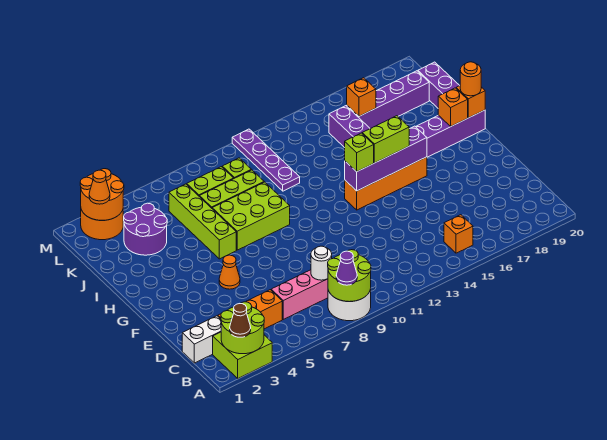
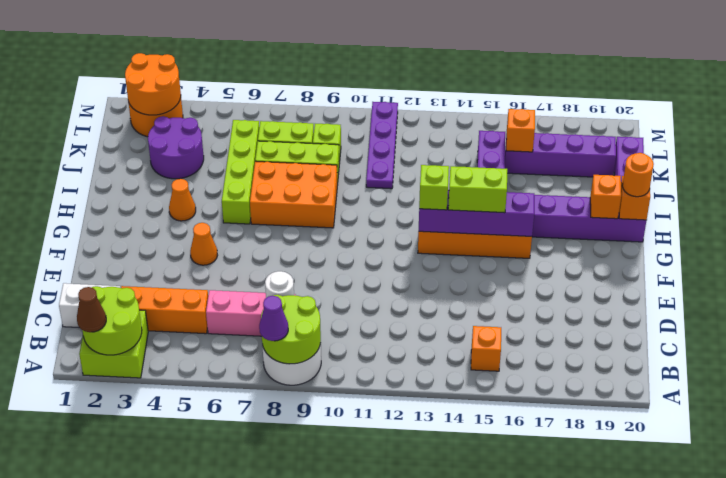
lime 2x3 brick [212,182,290,250] -> orange 2x3 brick [250,161,337,228]
orange 1x1 cone [89,170,110,204] -> orange 1x1 cone moved to [169,179,196,221]

